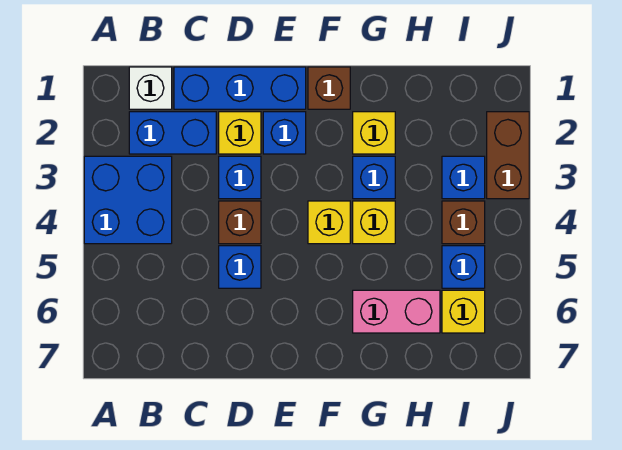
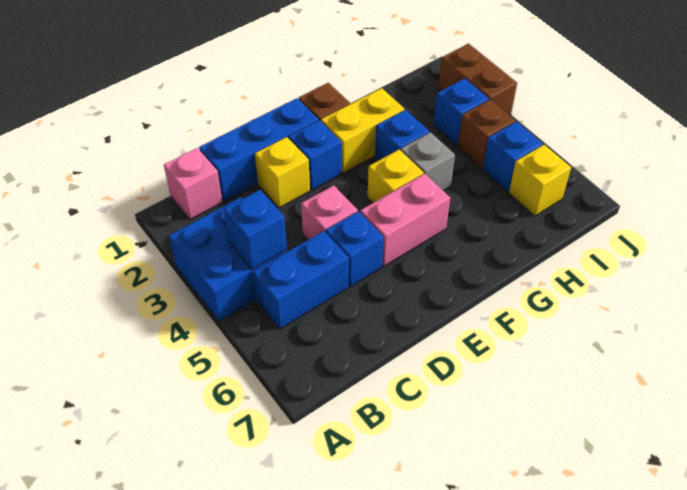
white 1x1 brick [129,67,172,109] -> pink 1x1 brick [164,148,222,219]
blue 1x2 brick [129,112,216,154] -> blue 1x2 brick moved to [253,231,349,329]
blue 1x1 brick [219,156,261,199] -> blue 1x1 brick moved to [224,190,287,269]
brown 1x1 brick [219,201,261,244] -> pink 1x1 brick [301,185,358,240]
yellow 1x1 brick [353,112,395,154] -> yellow 1x2 brick [321,88,404,173]
yellow 1x1 brick [353,201,395,244] -> grey 1x1 brick [401,132,455,191]
pink 1x2 brick [353,290,440,333] -> pink 1x2 brick moved to [360,174,450,266]

